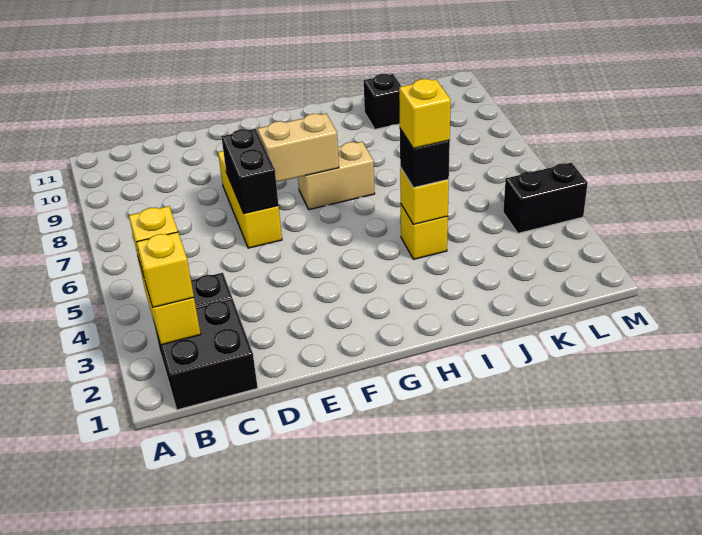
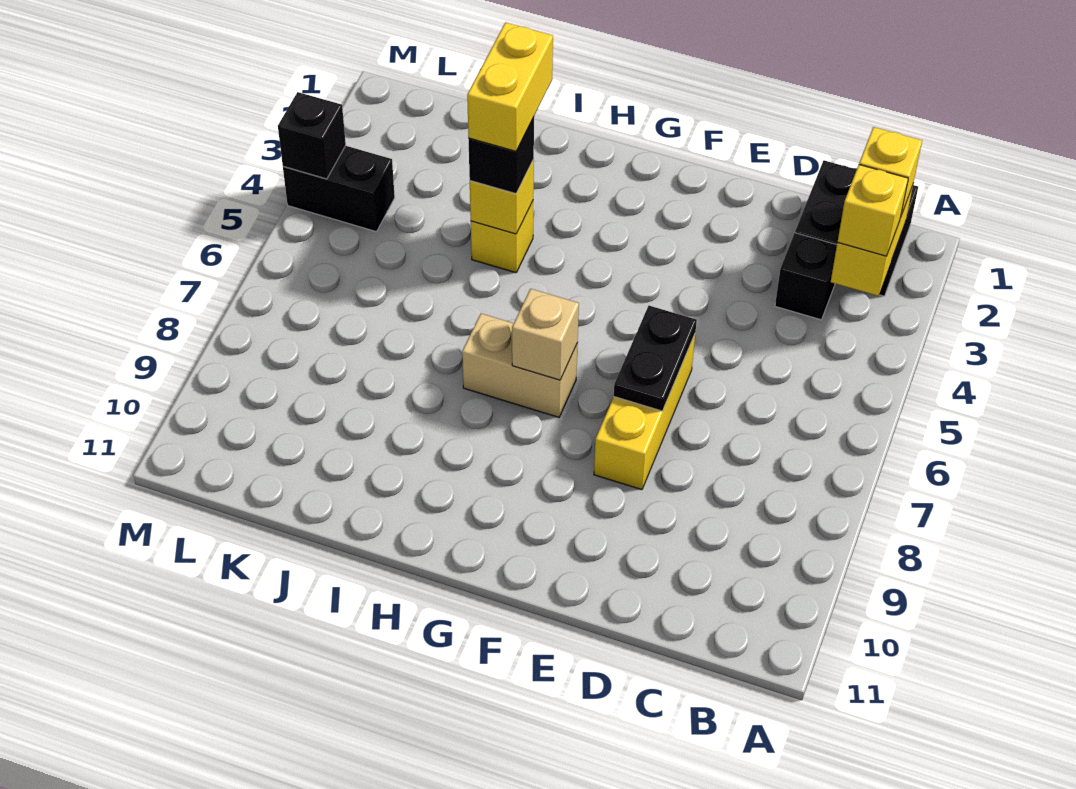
black 1x2 brick [221,129,279,214] -> black 1x2 plate [614,306,697,411]
tan 1x2 brick [258,114,339,182] -> tan 1x1 brick [512,289,579,380]
yellow 1x1 brick [399,79,451,148] -> yellow 1x2 brick [467,22,553,151]
black 1x1 brick [364,74,401,129] -> black 1x1 brick moved to [278,92,346,179]

